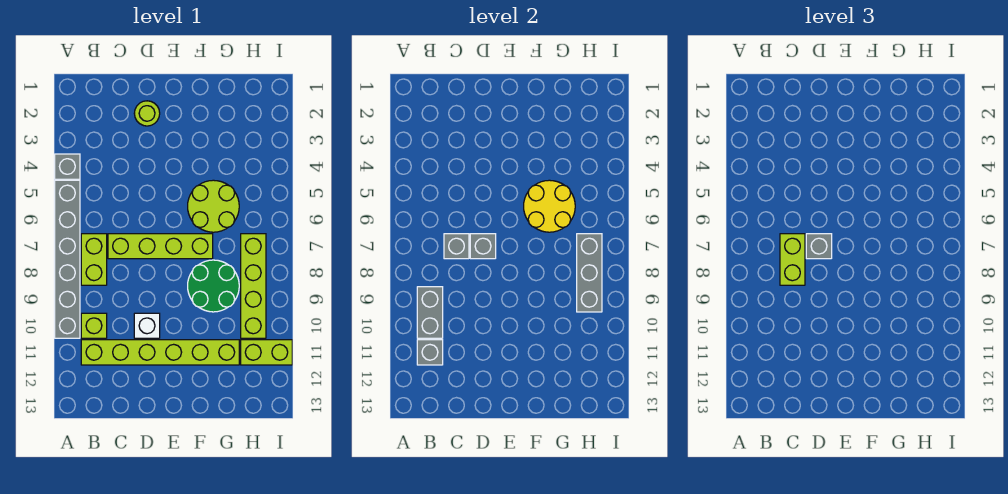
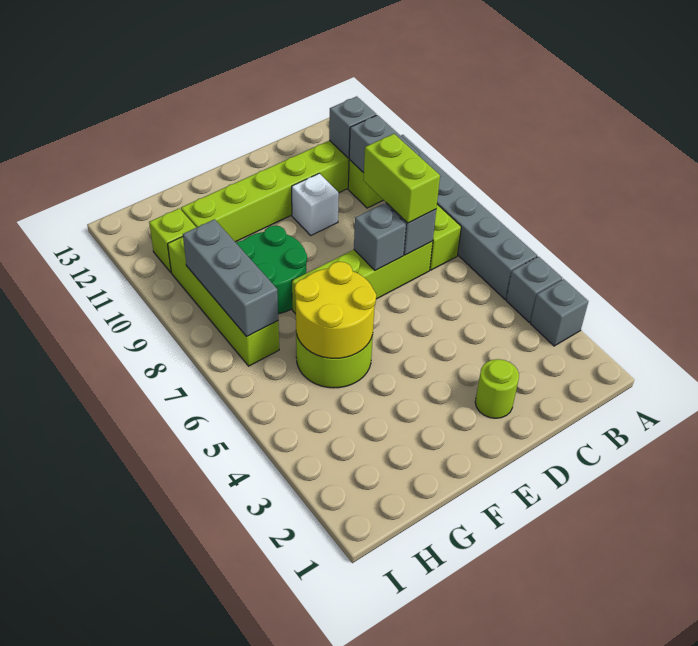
grey 1x1 brick [806,234,832,259] -> grey 1x1 brick moved to [530,279,588,346]
lime 1x2 brick [241,340,292,365] -> lime 1x1 brick [149,208,196,272]

